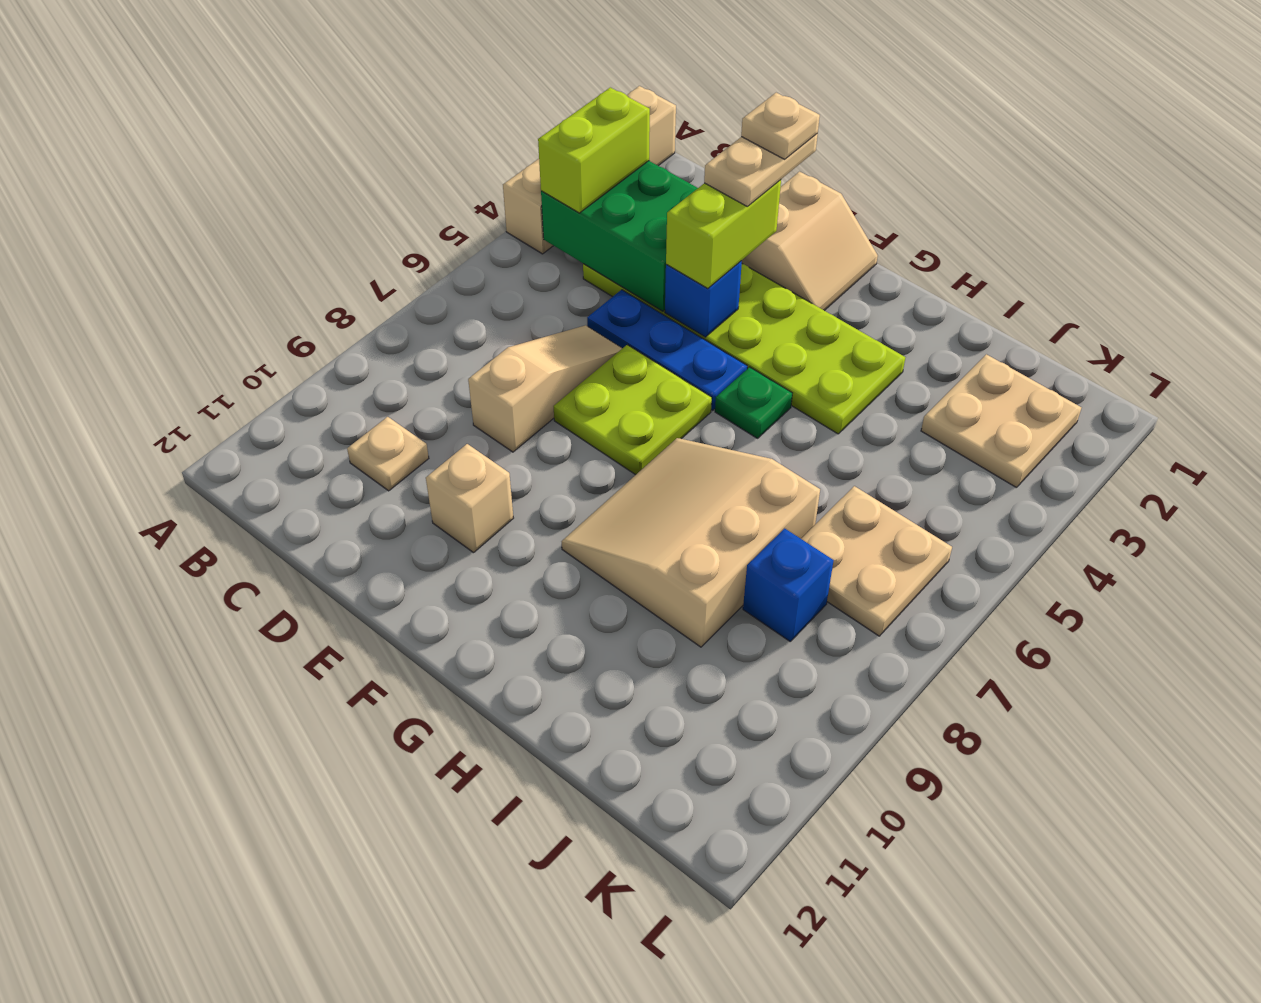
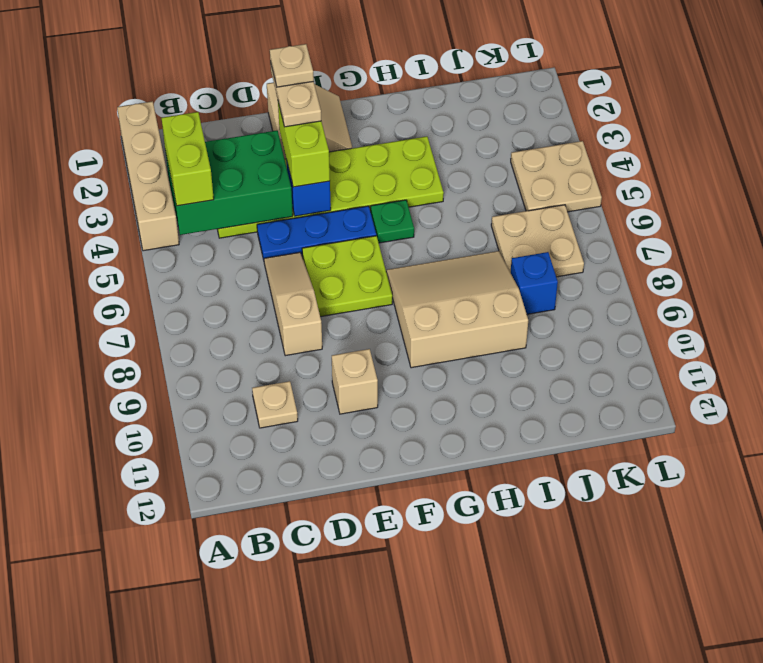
tan 3x3 slope [562,438,820,647] -> tan 3x3 slope turned to [386,251,528,368]
tan 2x2 plate [921,354,1081,488] -> tan 2x2 plate moved to [511,141,602,212]

